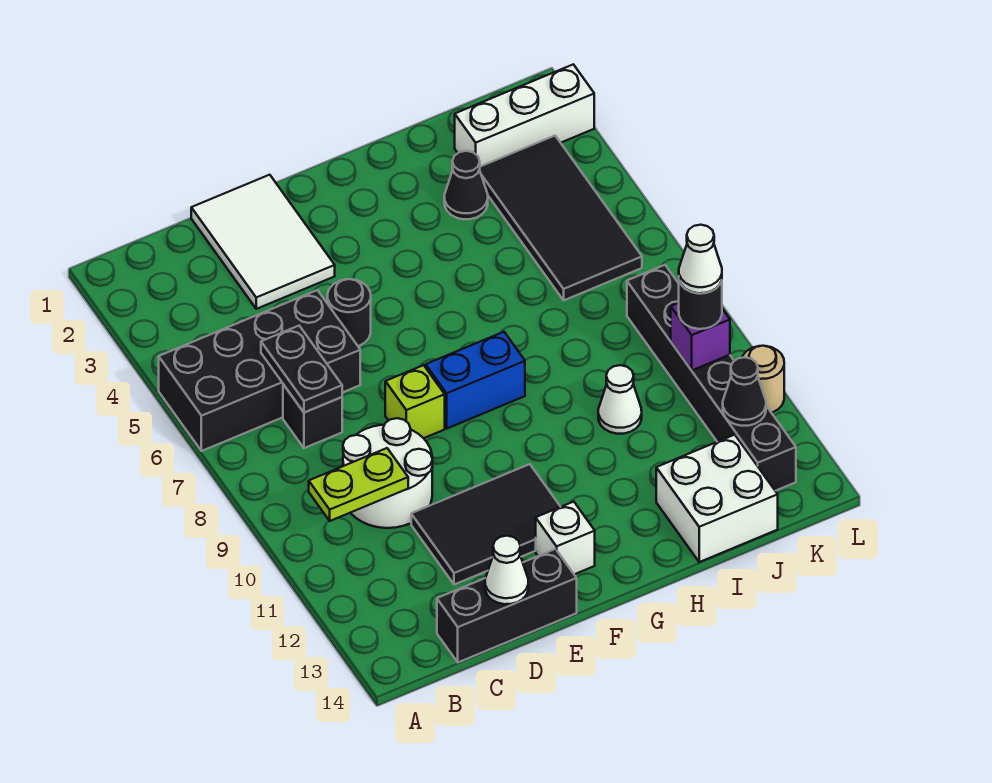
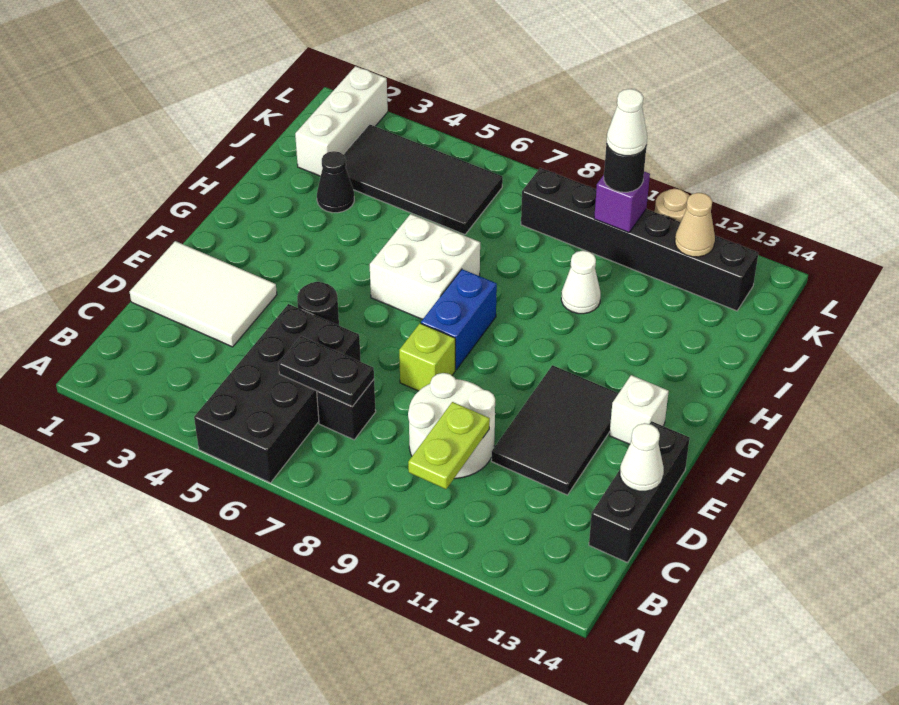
white 2x2 brick [656,435,778,562] -> white 2x2 brick moved to [370,214,480,320]
black 1x1 cone [723,357,766,426] -> tan 1x1 cone [675,193,715,257]

